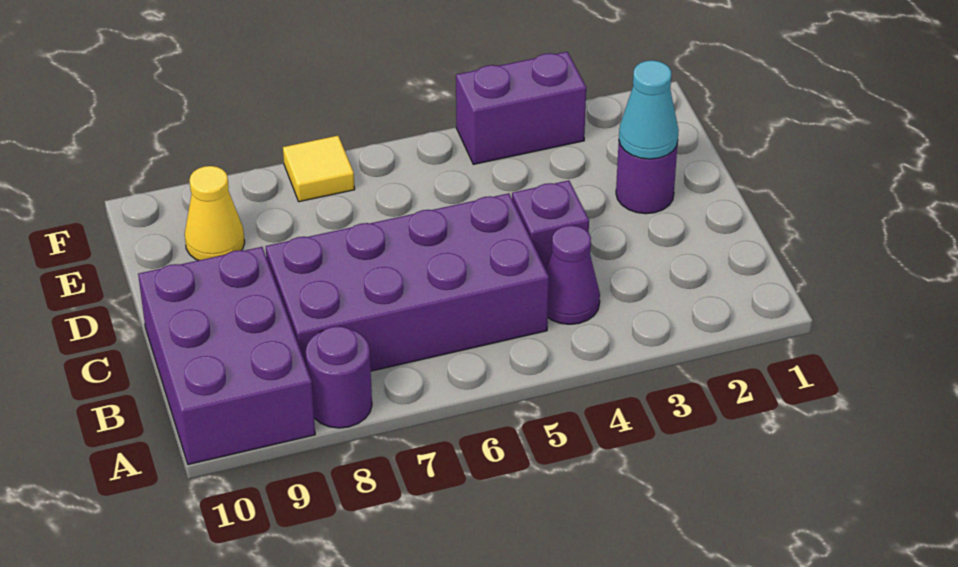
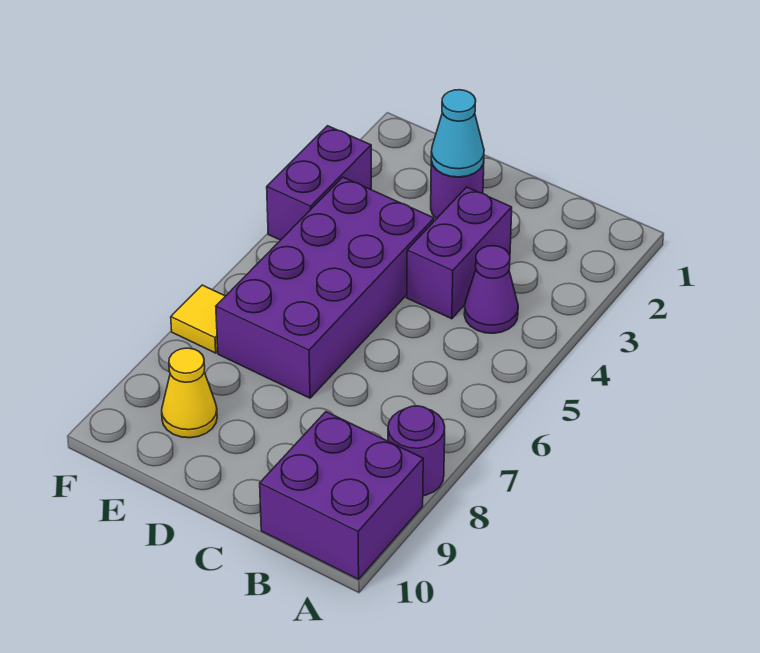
purple 2x3 brick [138,247,315,465] -> purple 2x2 brick [260,412,423,579]
purple 2x4 brick [266,193,549,371] -> purple 2x4 brick moved to [216,177,434,398]
purple 1x1 brick [512,180,589,270] -> purple 1x2 brick [407,187,512,319]

